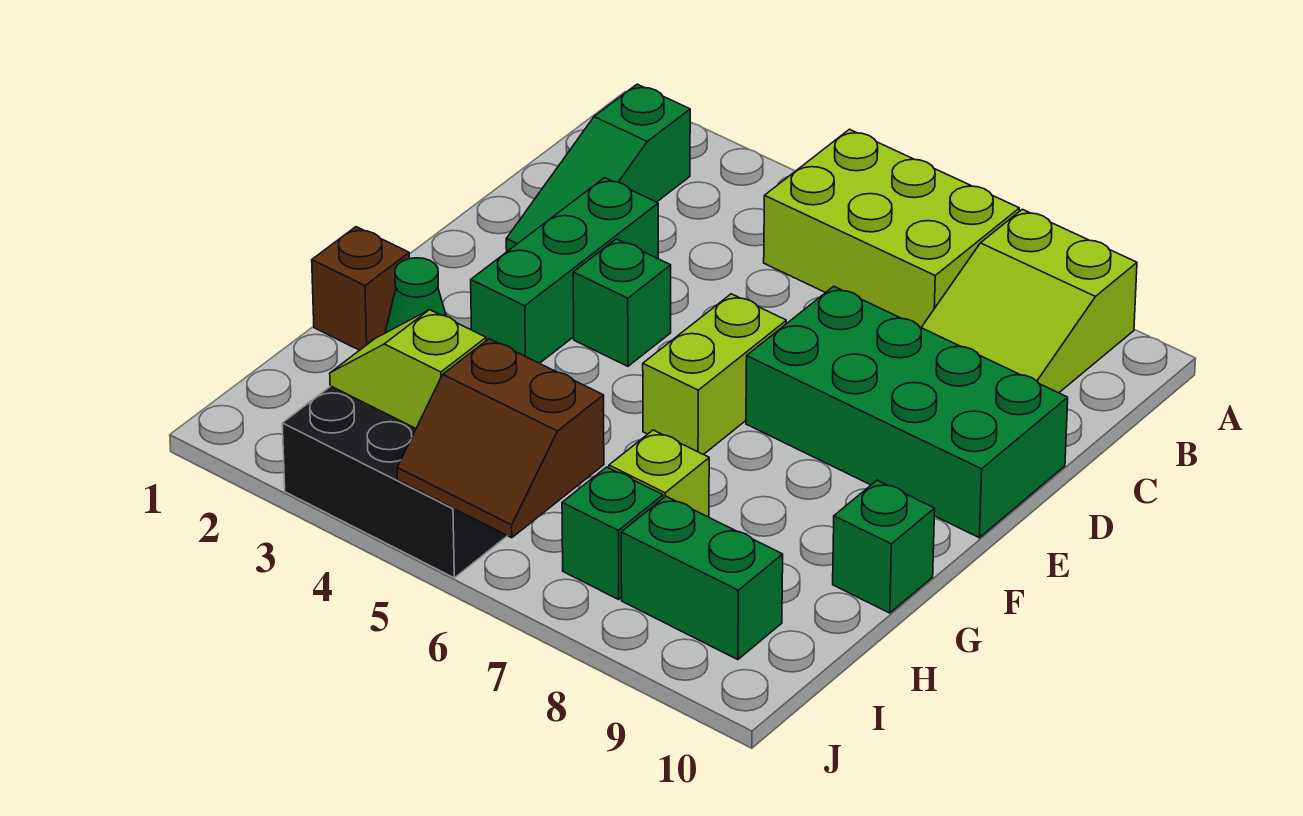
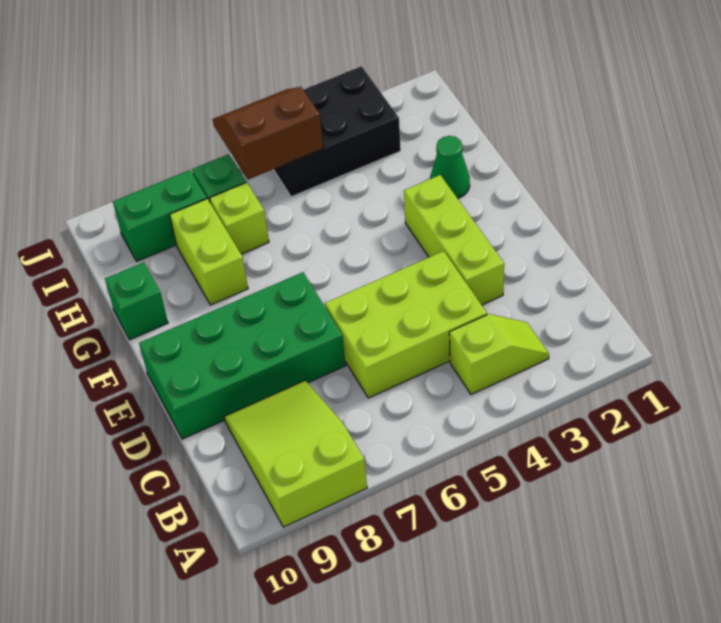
lime 2x3 brick [764,129,1019,327] -> lime 2x3 brick moved to [325,251,487,398]
green 1x3 slope [506,84,690,251] -> none
green 1x3 brick [471,178,658,363] -> lime 1x3 brick [404,175,504,305]
green 1x1 brick [573,239,671,366] -> none
lime 1x2 brick [643,294,786,455] -> lime 1x2 brick moved to [170,199,248,305]
brown 1x1 brick [312,227,409,350] -> none
lime 1x2 slope [330,310,486,428] -> lime 1x2 slope moved to [449,314,549,395]

